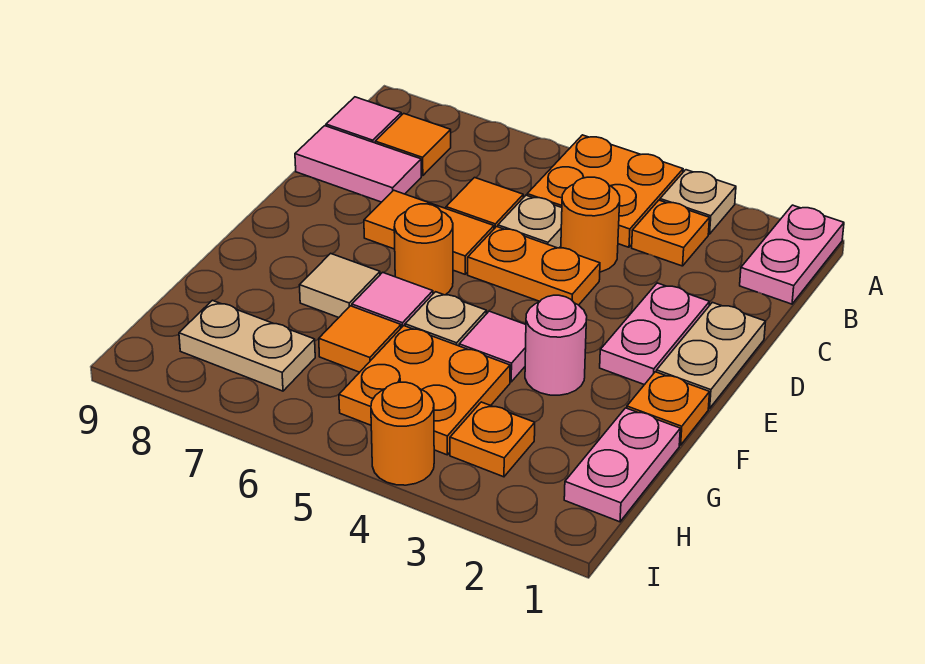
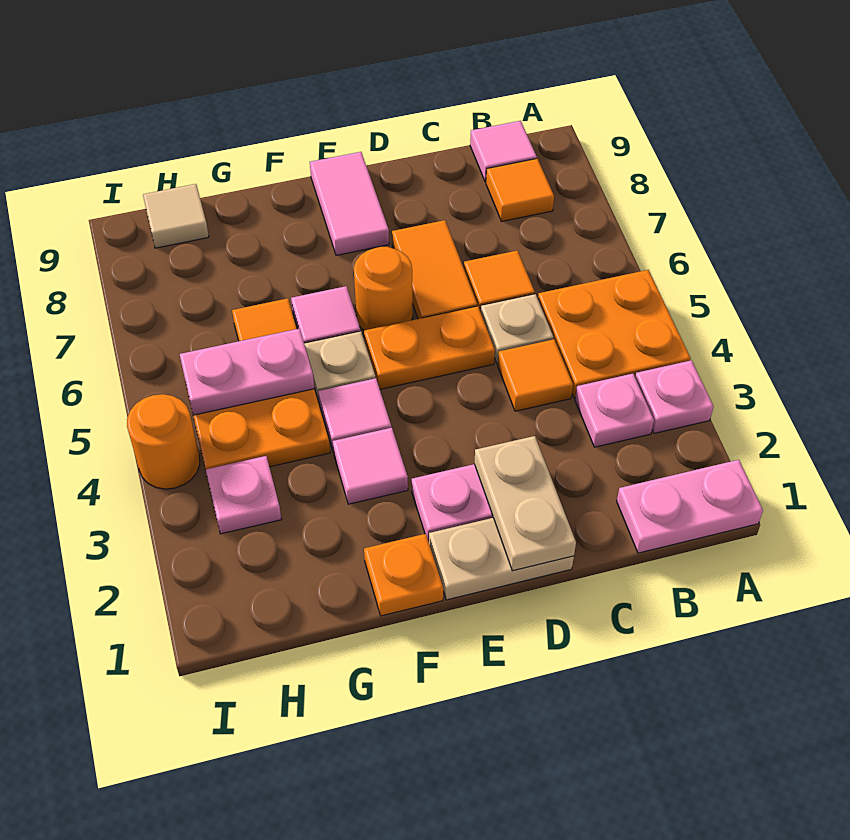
tan 1x1 plate [660,170,736,234] -> pink 1x1 plate [635,360,714,433]
orange 1x1 plate [632,200,709,266] -> pink 1x1 plate [575,374,654,447]
orange 1x1 round brick [561,177,620,272] -> orange 1x1 tile [498,339,573,411]
pink 1x2 tile [295,126,421,202] -> pink 1x2 tile moved to [310,152,389,255]
orange 1x2 plate [468,227,600,305] -> orange 1x2 plate turned to [364,306,495,389]
pink 1x1 round brick [525,295,587,395] -> pink 1x1 tile [333,428,408,504]
tan 1x1 tile [300,253,380,318] -> tan 1x1 tile moved to [143,184,209,248]
pink 1x2 plate [564,408,680,522] -> pink 1x2 plate moved to [180,329,314,415]
orange 1x1 plate [450,402,535,477] -> pink 1x1 plate [206,456,281,534]
tan 1x2 plate [179,300,315,391] -> tan 1x2 plate moved to [474,436,576,571]

